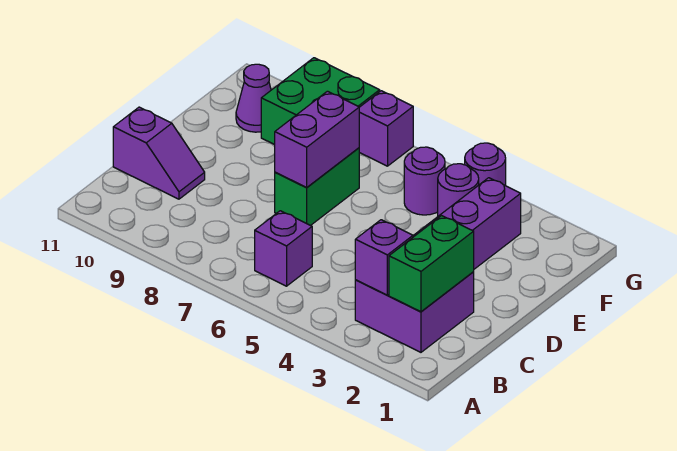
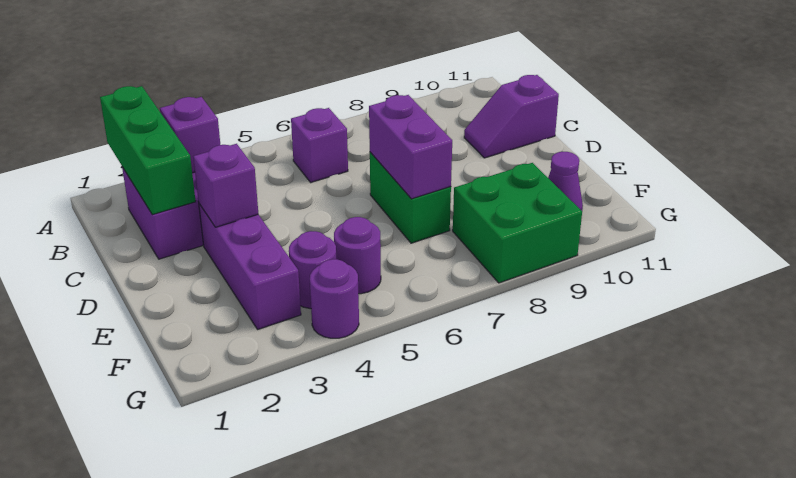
green 1x2 brick [389,216,474,312] -> green 1x3 brick [100,86,196,215]
purple 1x1 brick [359,91,413,166] -> purple 1x1 brick moved to [193,144,258,227]

